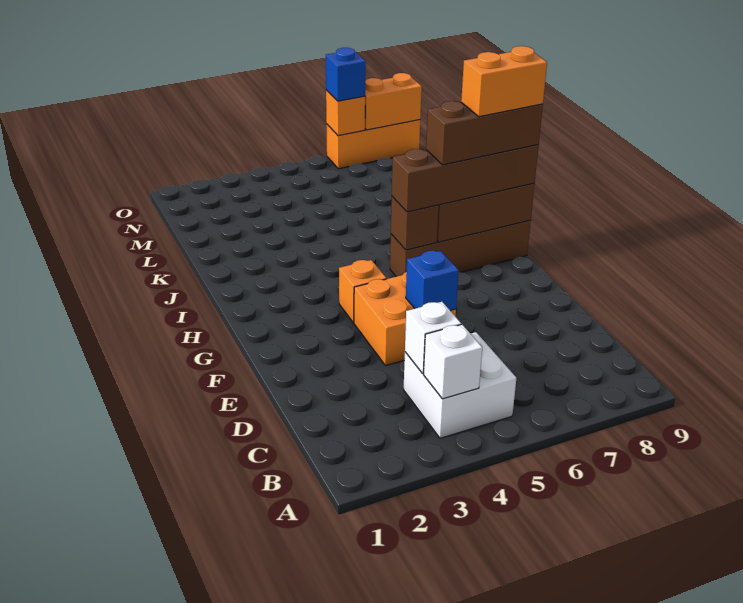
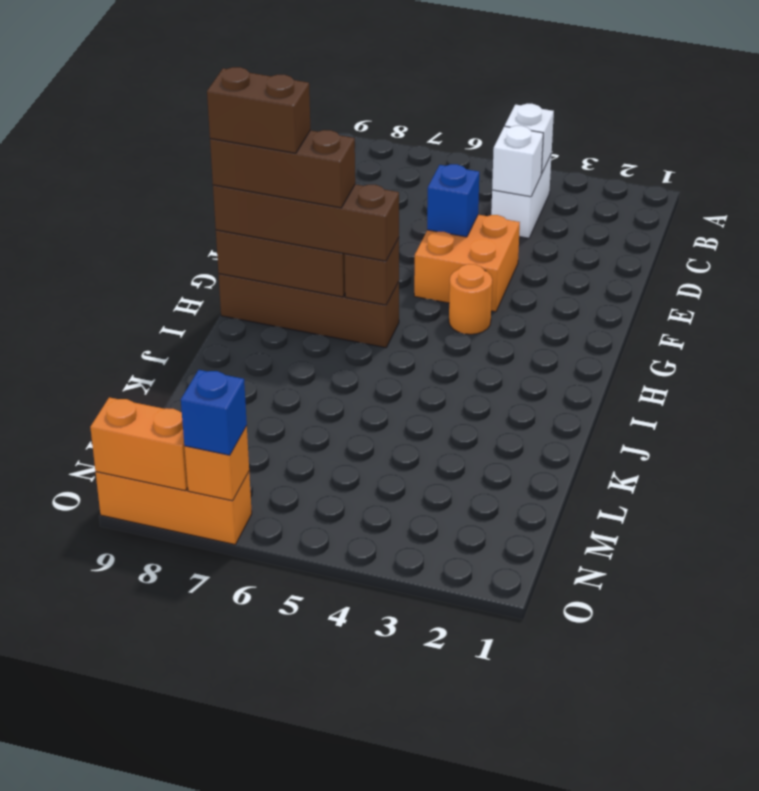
white 2x2 brick [403,332,516,438] -> white 1x2 brick [491,154,552,238]
orange 1x1 brick [339,260,387,323] -> orange 1x1 round brick [449,264,492,334]
orange 1x2 brick [461,46,547,117] -> brown 1x2 brick [207,67,310,153]

